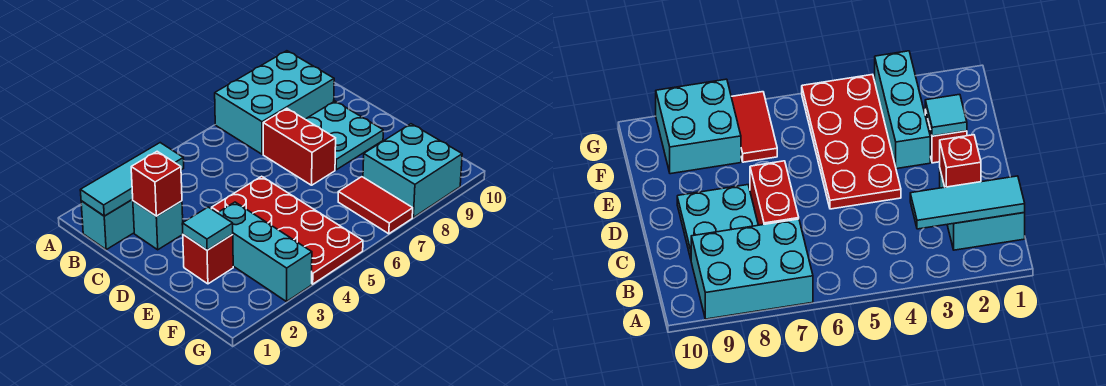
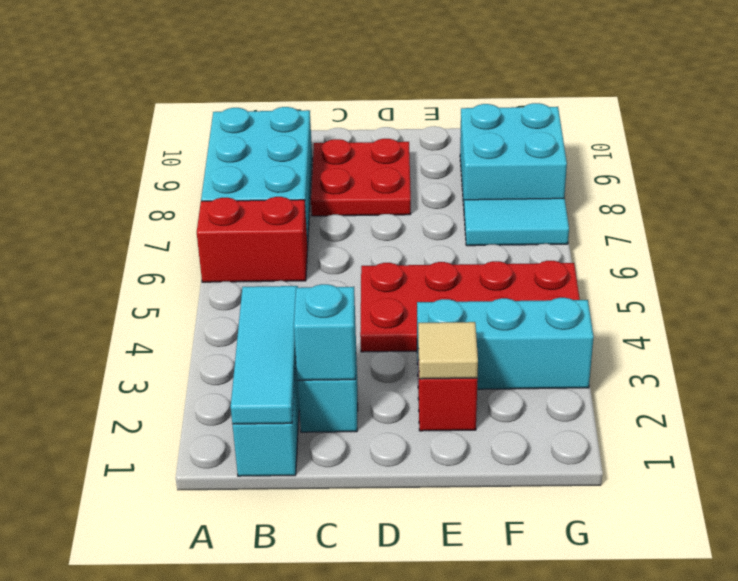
red 1x1 brick [131,151,182,216] -> cyan 1x1 brick [294,284,356,380]
red 1x2 brick [263,108,336,185] -> red 1x2 brick moved to [197,197,308,282]
cyan 2x2 plate [305,101,383,170] -> red 2x2 plate [311,139,411,216]
cyan 1x1 tile [182,207,233,250] -> tan 1x1 tile [418,322,478,379]
red 1x2 tile [338,177,413,234] -> cyan 1x2 tile [464,198,569,246]

